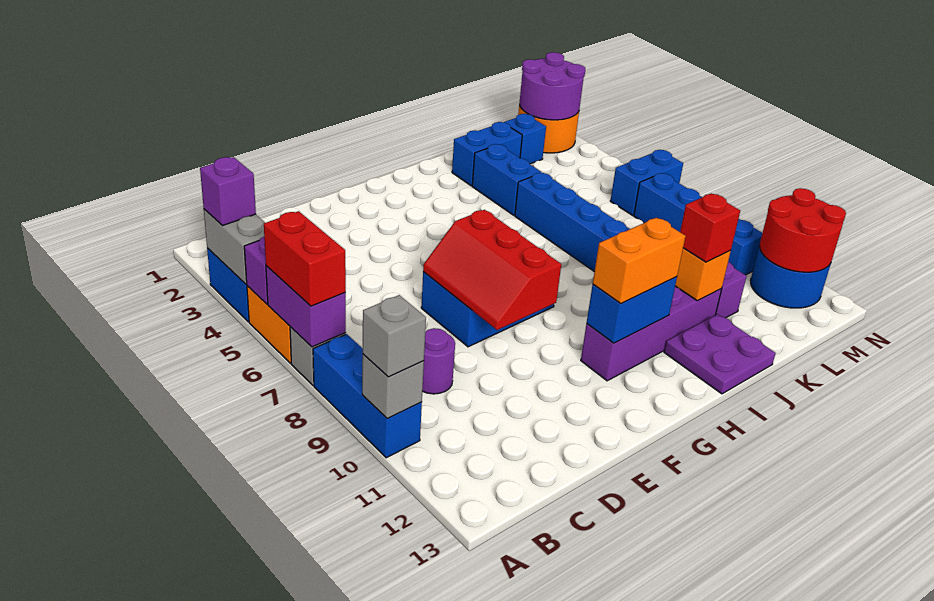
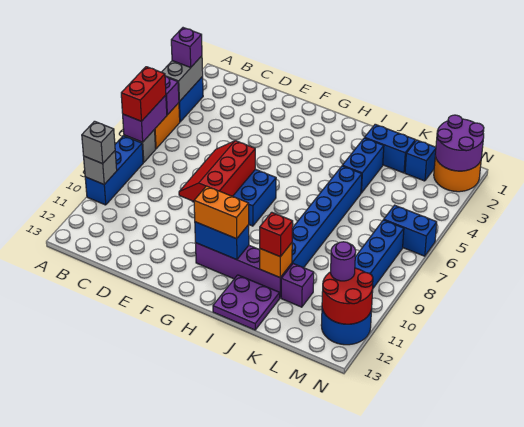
purple 1x1 round brick [422,328,455,394] -> purple 1x1 round brick moved to [331,242,356,281]

